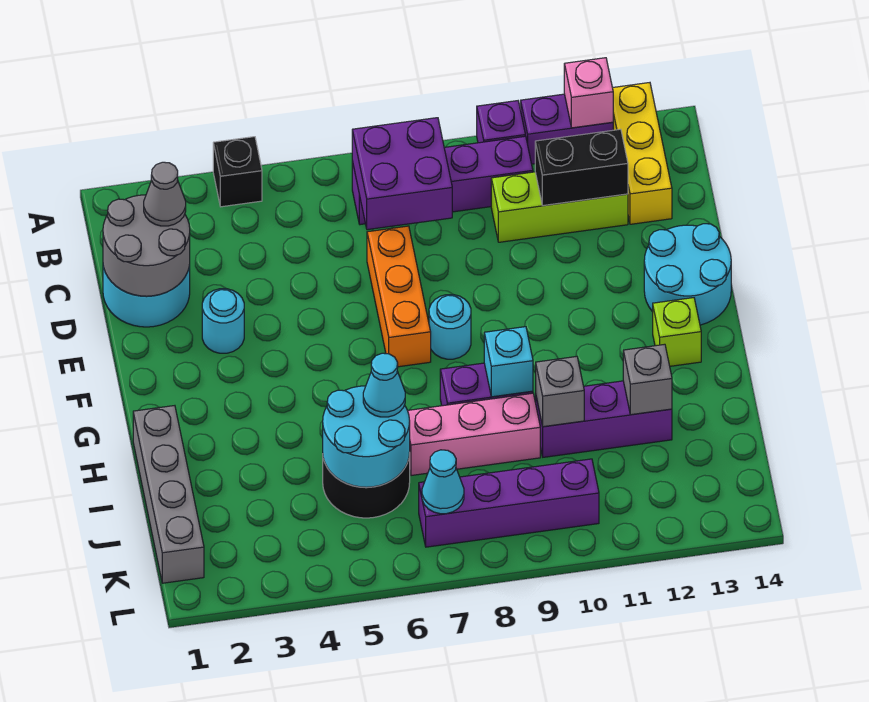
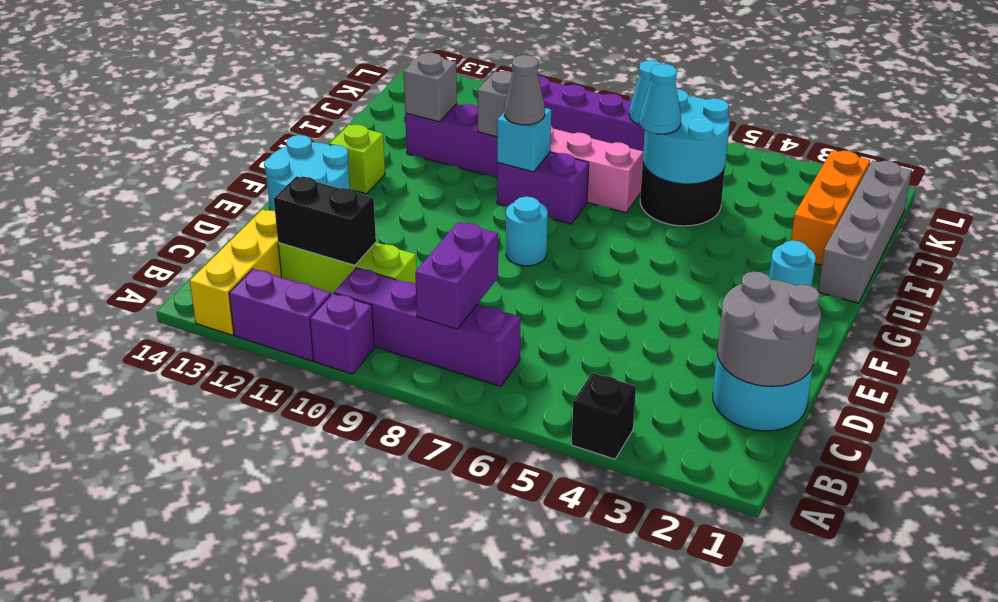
pink 1x1 brick [564,58,613,128] -> none
purple 2x2 brick [352,118,452,230] -> purple 1x2 brick [415,222,498,329]
grey 1x1 cone [144,162,186,226] -> grey 1x1 cone moved to [504,55,545,125]
orange 1x3 brick [367,226,431,367] -> orange 1x3 brick moved to [791,151,870,265]
cyan 1x1 round brick [202,289,244,353] -> cyan 1x1 round brick moved to [769,240,816,286]

